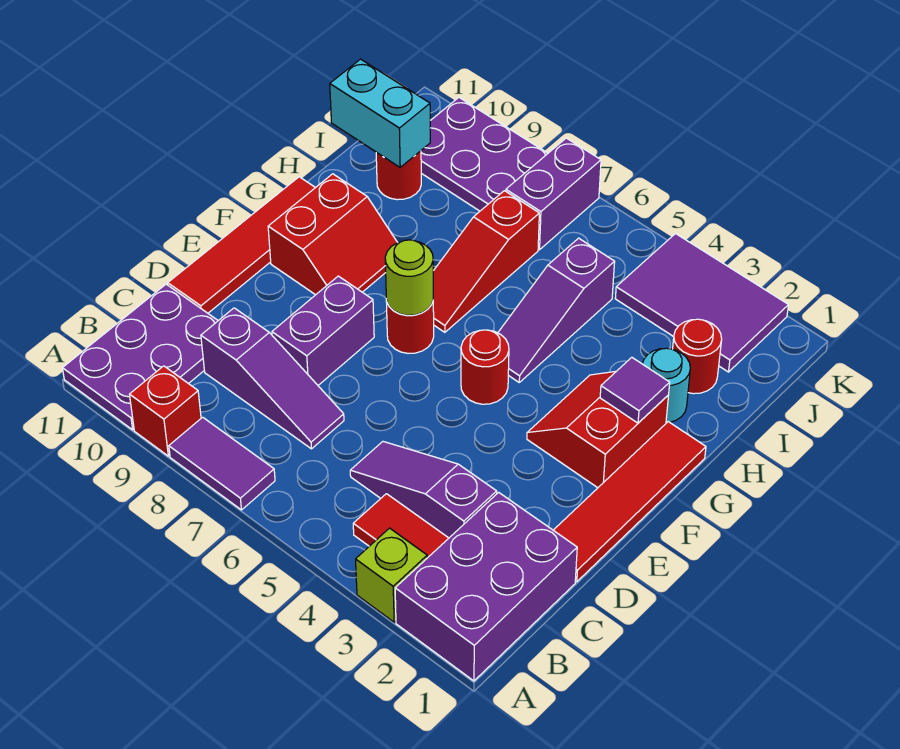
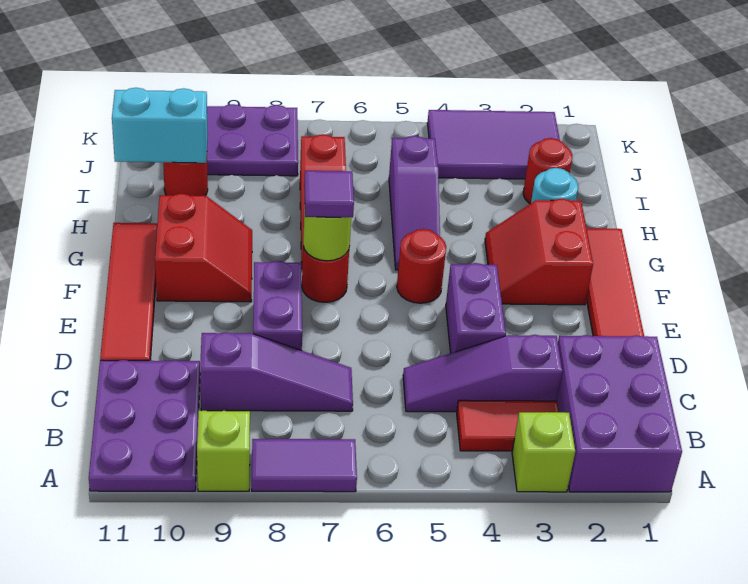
red 1x1 brick [129,366,201,456] -> lime 1x1 brick [197,411,250,491]
purple 1x1 tile [600,357,670,423] -> purple 1x1 tile moved to [304,171,354,217]
purple 1x2 brick [506,138,601,250] -> purple 1x2 brick moved to [446,263,506,353]

